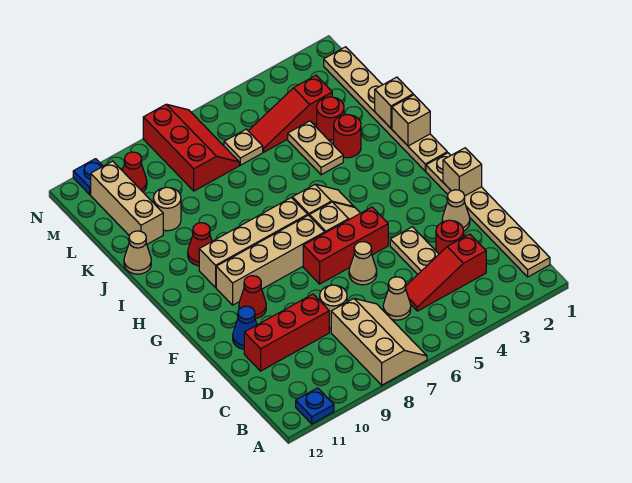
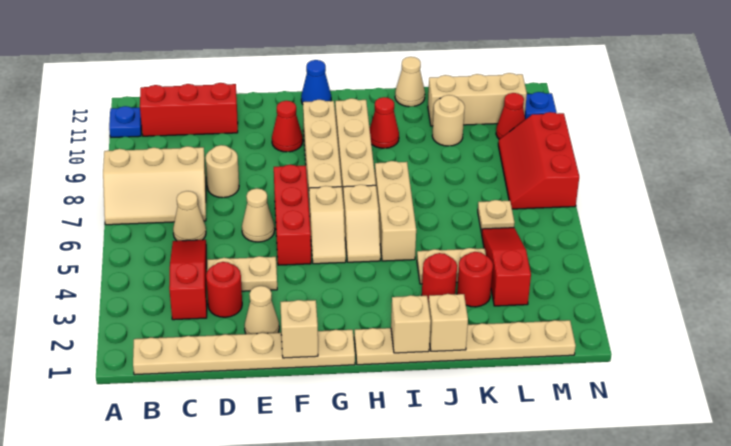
red 1x3 brick [244,294,329,371] -> red 1x3 brick turned to [140,83,238,136]
blue 1x1 cone [233,306,257,349] -> blue 1x1 cone moved to [301,60,331,104]
none -> tan 1x3 brick [375,161,416,261]
red 2x3 slope [143,104,239,191] -> red 2x3 slope turned to [498,112,579,209]

